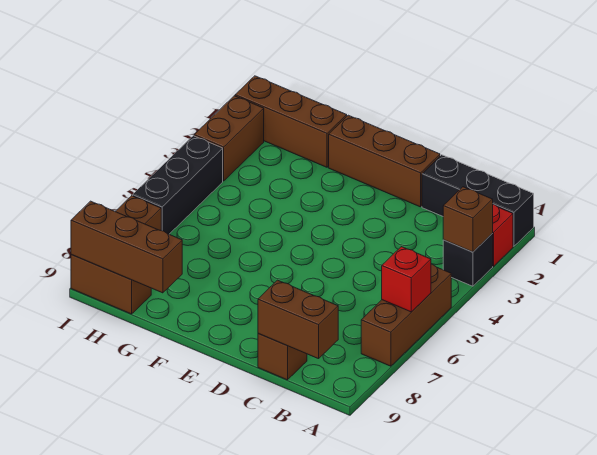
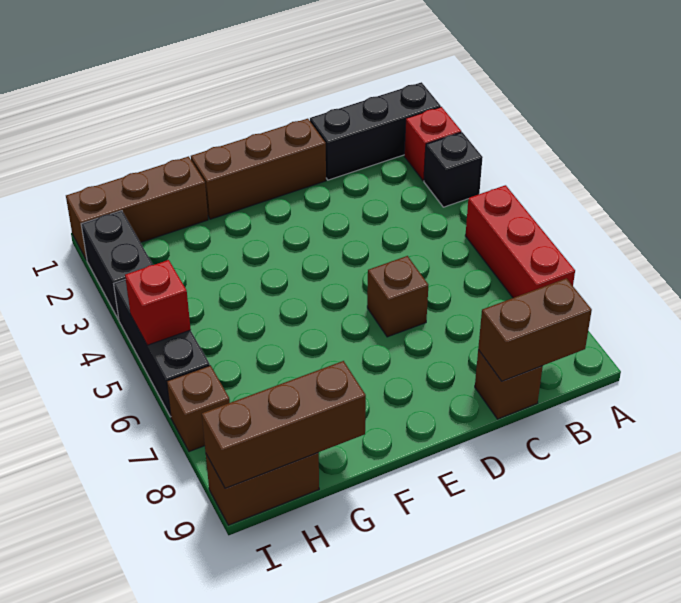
brown 1x1 brick [443,187,493,252] -> brown 1x1 brick moved to [367,256,428,337]
brown 1x3 brick [361,264,451,366] -> red 1x3 brick [465,185,575,298]
red 1x1 brick [382,247,431,312] -> red 1x1 brick moved to [125,260,191,345]
brown 1x2 brick [194,96,264,181] -> black 1x2 brick [81,211,153,319]

